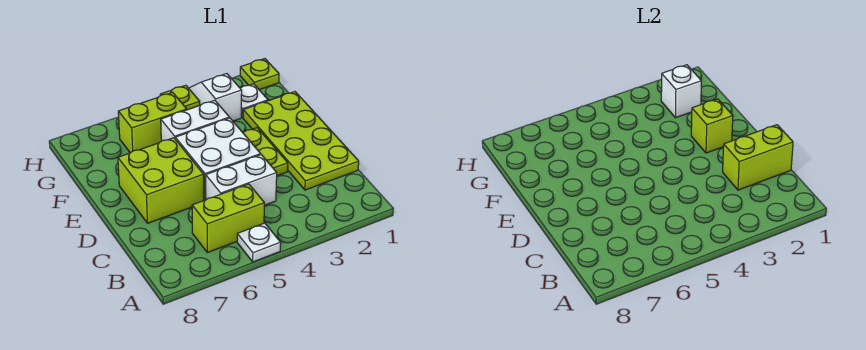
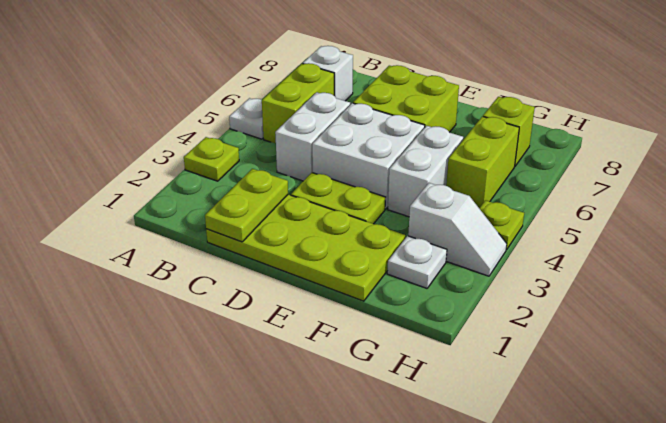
lime 1x2 brick [723,125,793,190] -> lime 1x2 plate [205,169,288,242]
lime 1x1 brick [691,99,733,153] -> lime 1x1 brick moved to [483,97,535,166]
white 1x1 brick [661,65,701,118] -> white 1x1 brick moved to [303,46,353,101]
lime 1x1 plate [240,59,279,90] -> lime 1x1 plate moved to [184,137,239,181]

